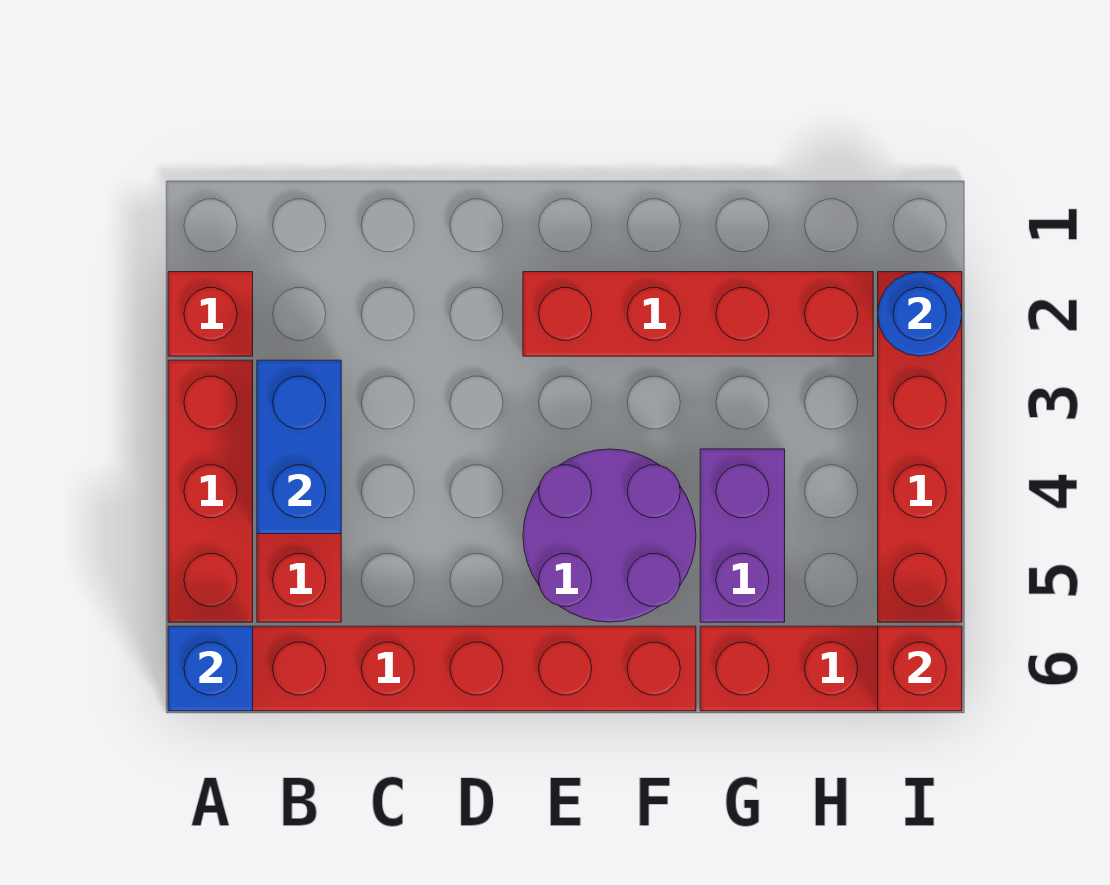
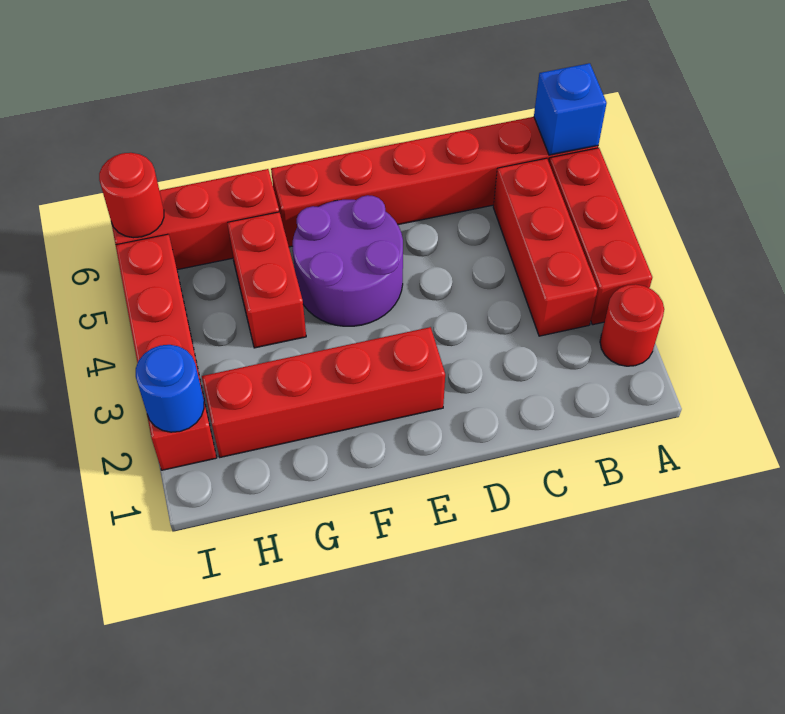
red 1x1 brick [168,272,253,356] -> red 1x1 round brick [600,284,664,366]
blue 1x2 brick [257,360,341,534] -> none
purple 1x2 brick [700,449,785,622] -> red 1x2 brick [227,212,306,348]
red 1x1 brick [878,626,962,711] -> red 1x1 round brick [99,153,164,238]

